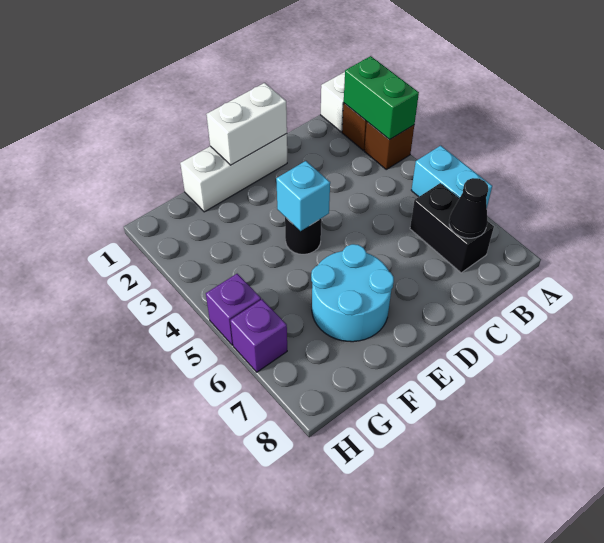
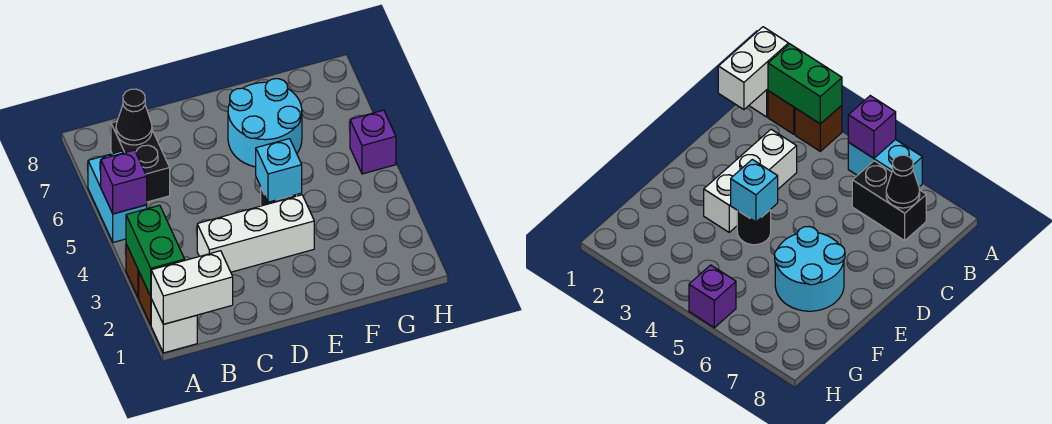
white 1x3 brick [180,134,287,212] -> white 1x3 brick moved to [197,195,314,272]
white 1x2 brick [206,83,287,165] -> white 1x2 brick moved to [151,251,233,324]
purple 1x1 brick [230,299,287,372] -> purple 1x1 brick moved to [101,150,147,214]

